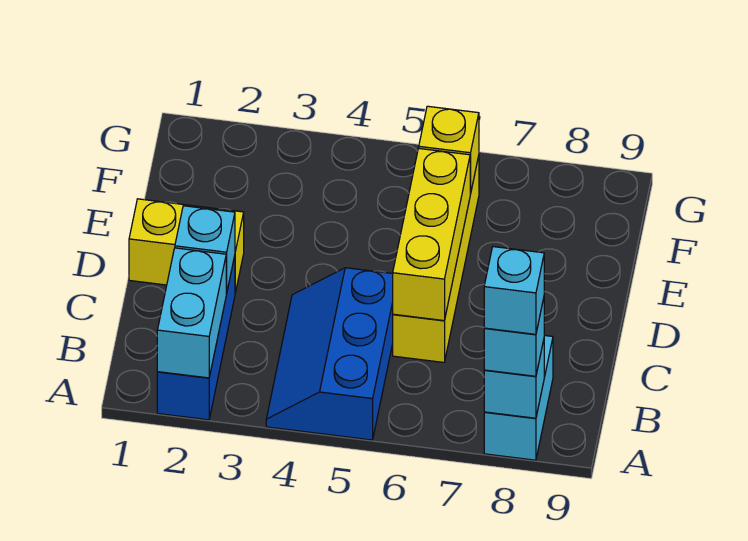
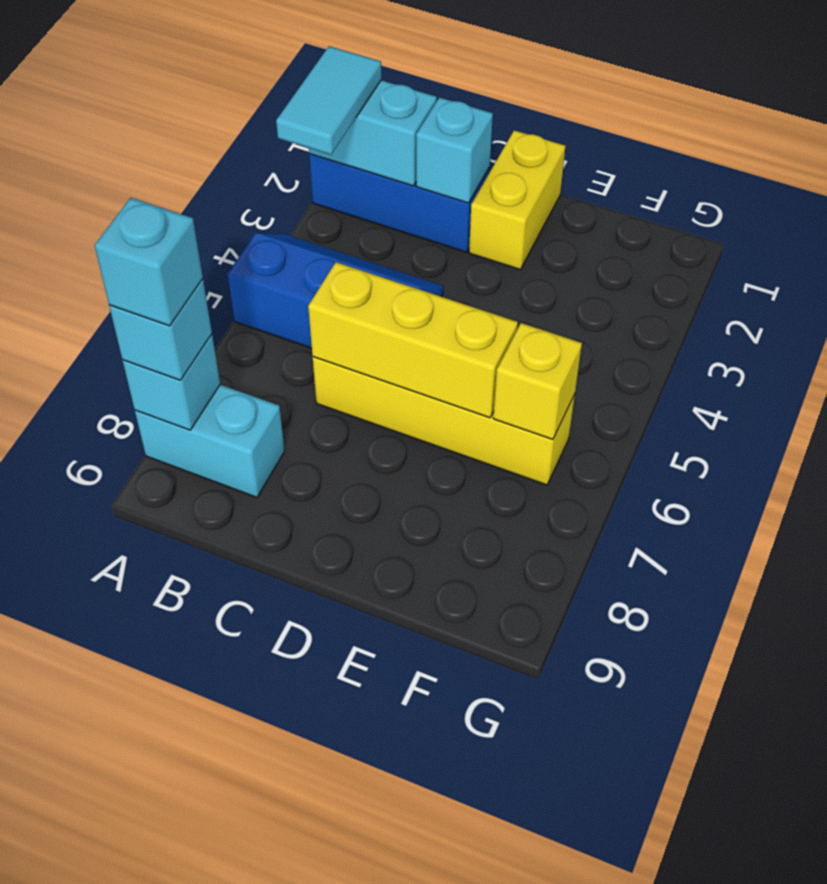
none -> cyan 1x2 tile [276,46,381,155]

